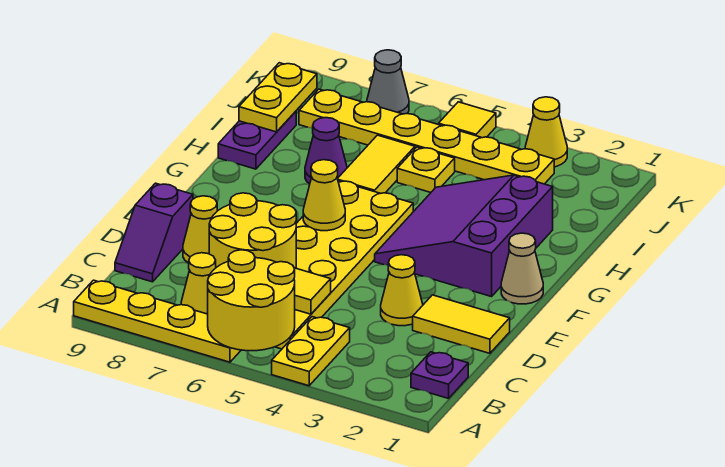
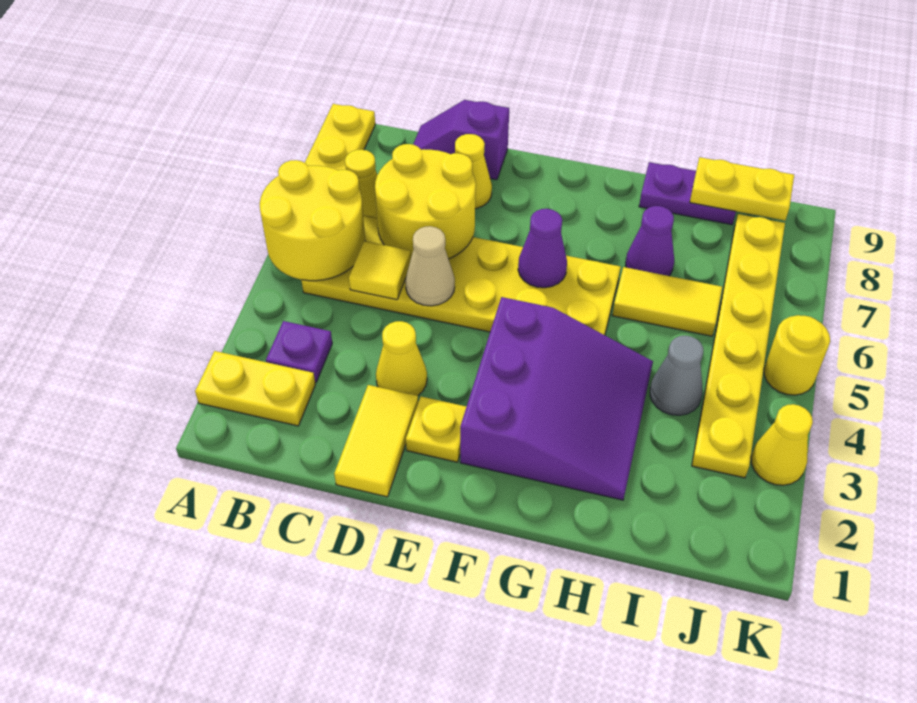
yellow 1x2 plate [272,317,350,386] -> yellow 1x2 plate moved to [195,351,315,426]
purple 1x1 plate [411,352,468,399] -> purple 1x1 plate moved to [266,321,332,383]
tan 1x1 cone [501,233,543,304] -> tan 1x1 cone moved to [405,226,455,306]
purple 3x3 slope [375,175,553,297] -> purple 3x3 slope turned to [460,297,653,500]
yellow 1x1 cone [303,160,345,231] -> purple 1x1 cone [518,209,567,288]
yellow 1x1 plate [397,147,455,192] -> yellow 1x1 plate moved to [406,397,467,462]
yellow 1x1 tile [439,102,496,138] -> yellow 1x1 round brick [764,315,830,395]
grey 1x1 cone [367,50,409,114] -> grey 1x1 cone moved to [650,336,703,415]

